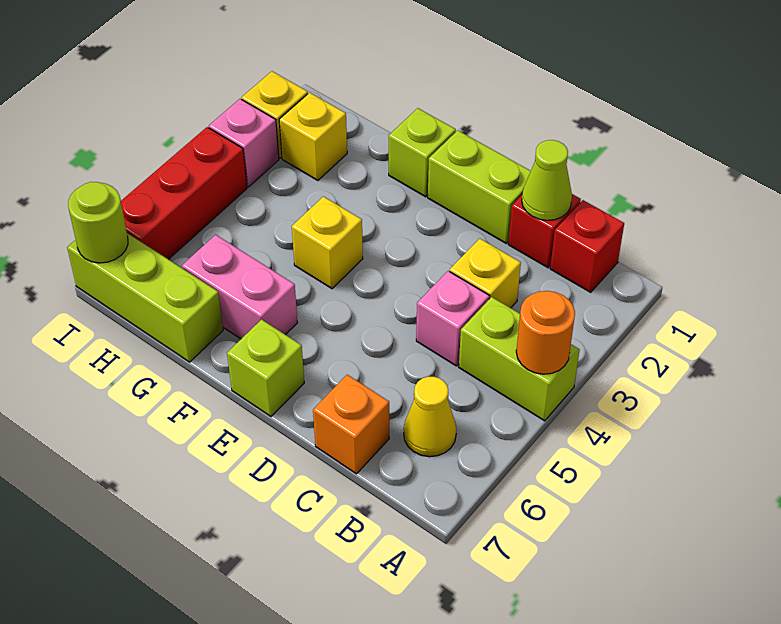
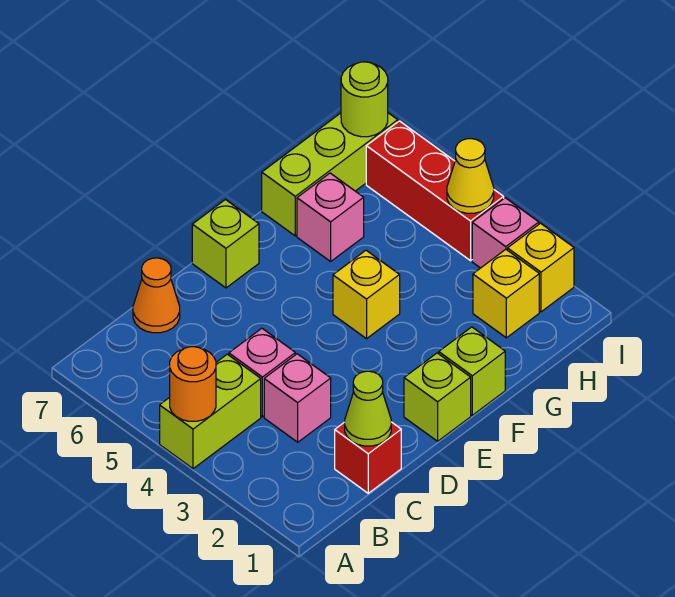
red 1x1 brick [550,200,624,292] -> none
yellow 1x1 cone [404,377,456,457] -> yellow 1x1 cone moved to [447,139,494,213]
yellow 1x1 brick [450,238,521,308] -> pink 1x1 brick [264,354,331,442]
orange 1x1 brick [313,375,389,474] -> orange 1x1 cone [133,258,180,333]
lime 1x2 brick [428,130,531,243] -> lime 1x1 brick [404,353,471,441]
pink 1x2 brick [182,235,297,339] -> pink 1x1 brick [297,173,364,261]

